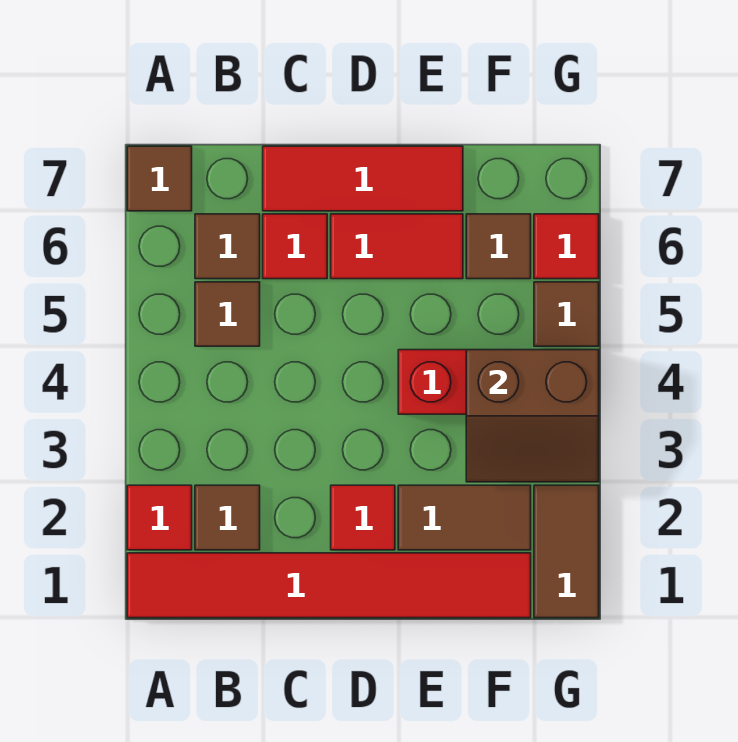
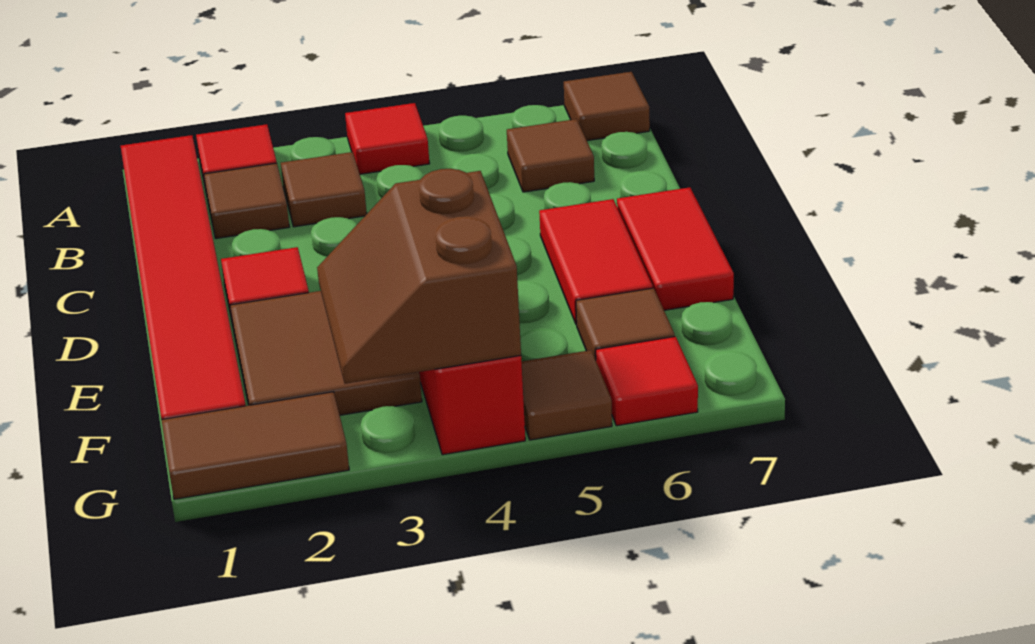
brown 1x1 tile [195,282,260,346] -> brown 1x1 tile moved to [281,152,367,227]
red 1x1 tile [263,214,327,279] -> red 1x1 tile moved to [345,103,430,174]
red 1x3 tile [263,146,463,211] -> red 1x2 tile [617,187,734,310]
brown 1x2 tile [398,485,531,550] -> brown 2x2 tile [230,291,422,415]

